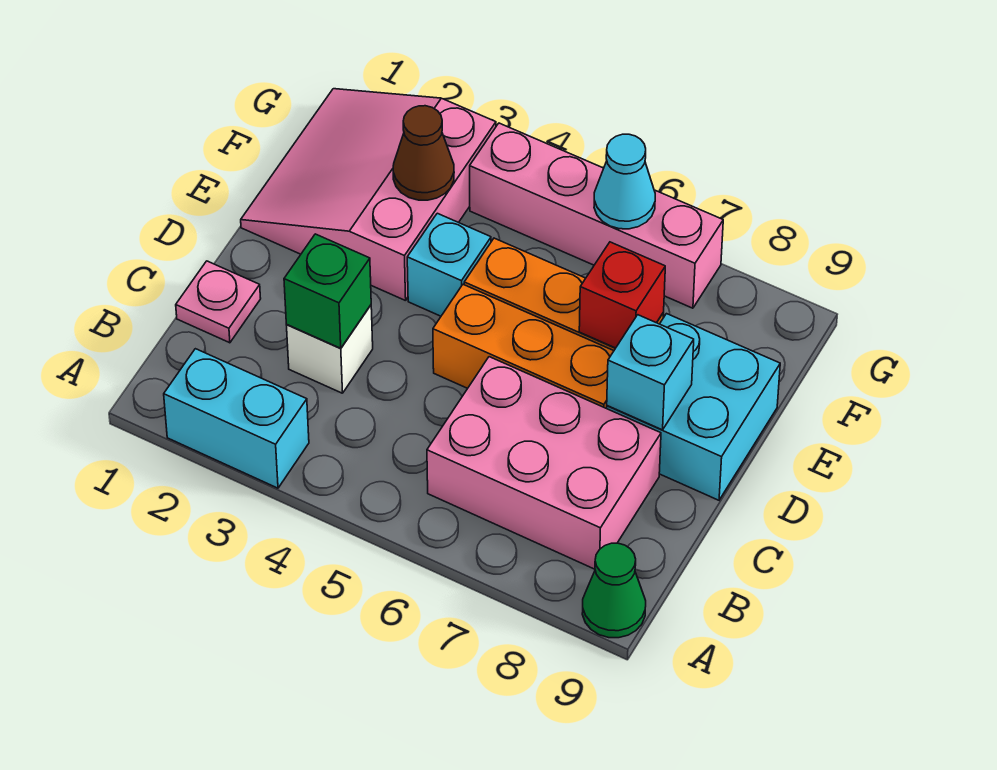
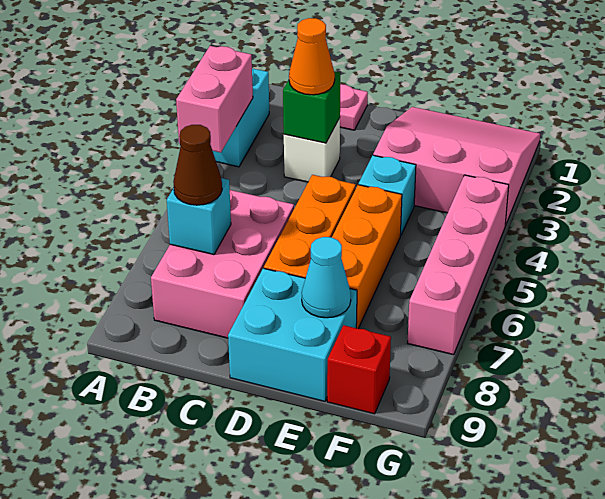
none -> pink 1x2 brick [176,46,253,152]
green 1x1 cone [582,543,646,638] -> none
none -> orange 1x1 cone [289,18,335,95]
cyan 1x1 brick [607,315,694,430] -> cyan 1x1 brick moved to [167,178,231,255]
red 1x1 brick [579,242,665,348] -> red 1x1 brick moved to [327,325,391,414]
brown 1x1 cone [393,106,454,200] -> brown 1x1 cone moved to [173,125,222,205]
cyan 1x1 cone [594,134,655,229] -> cyan 1x1 cone moved to [302,237,351,318]

